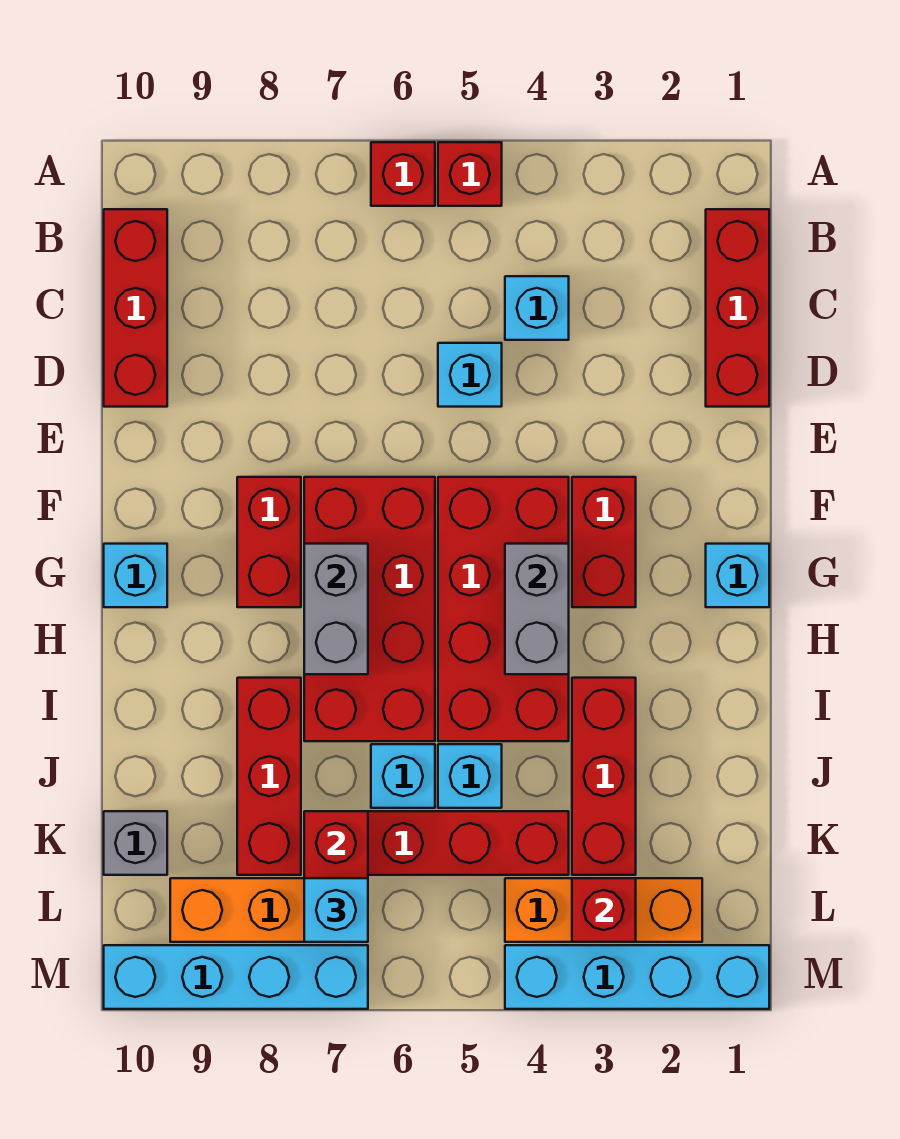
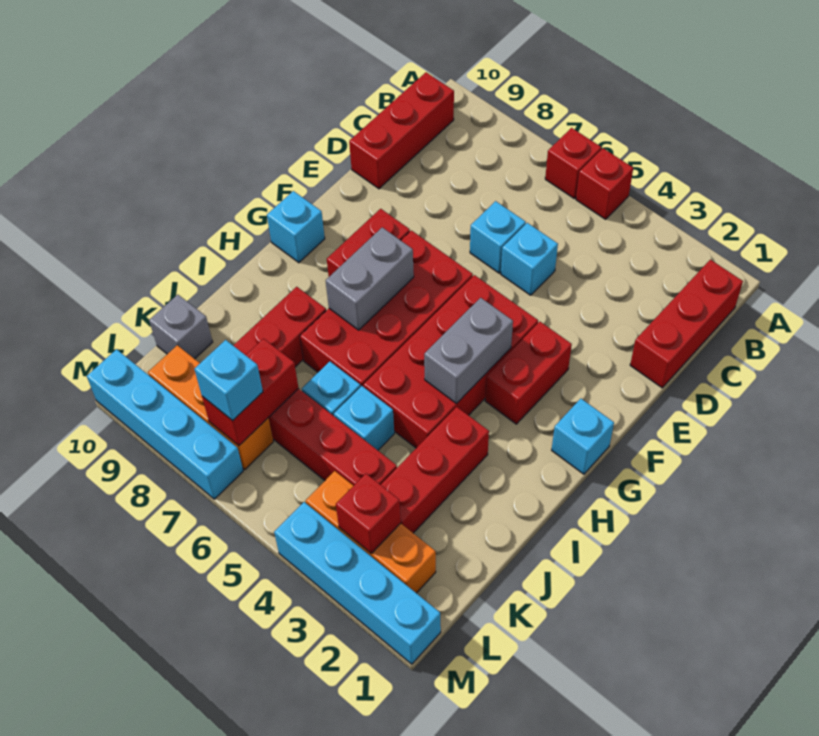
cyan 1x1 brick [505,276,569,340] -> cyan 1x1 brick moved to [470,201,526,273]

